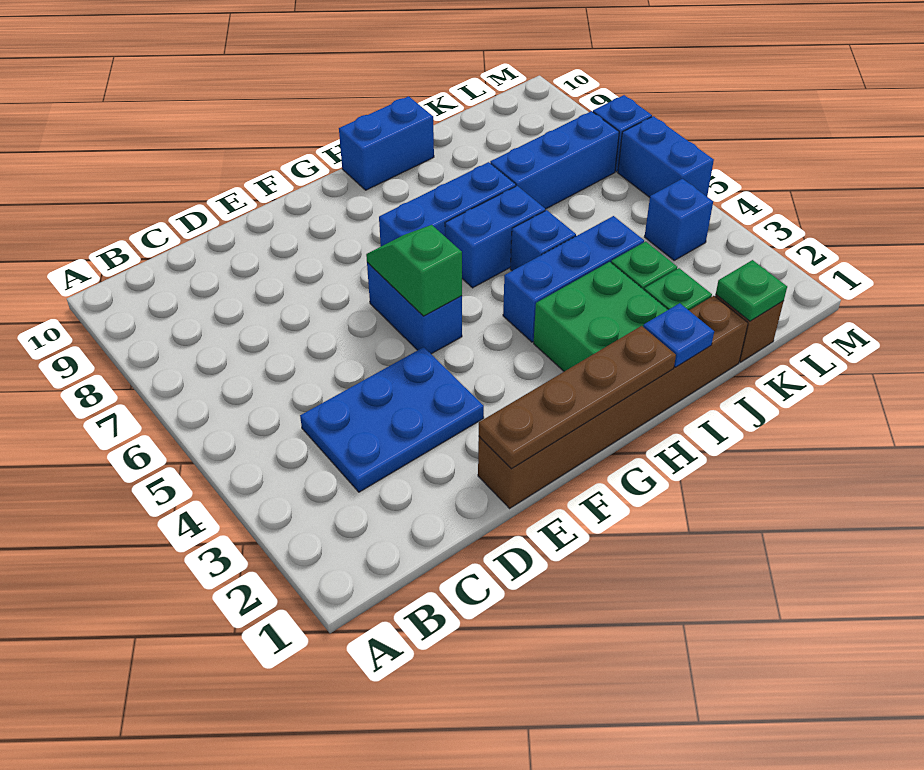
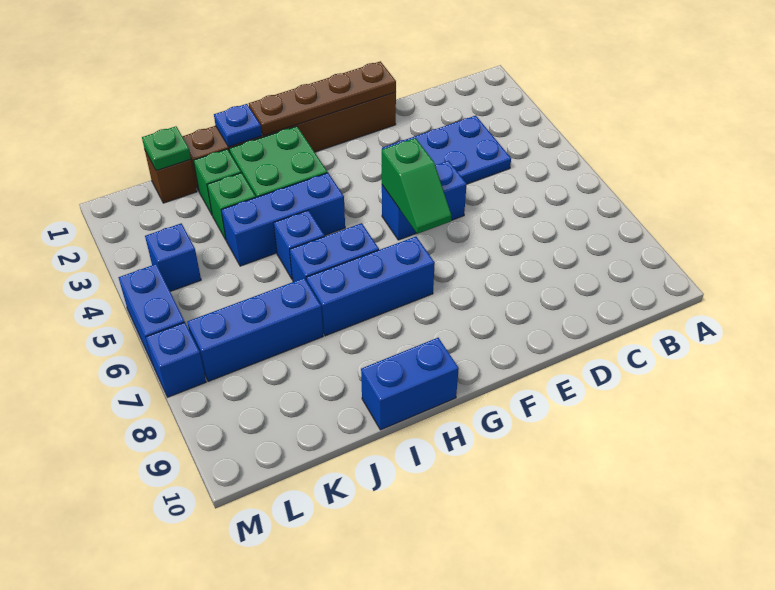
blue 1x2 brick [367,262,462,354] -> blue 1x2 brick turned to [382,161,467,240]

